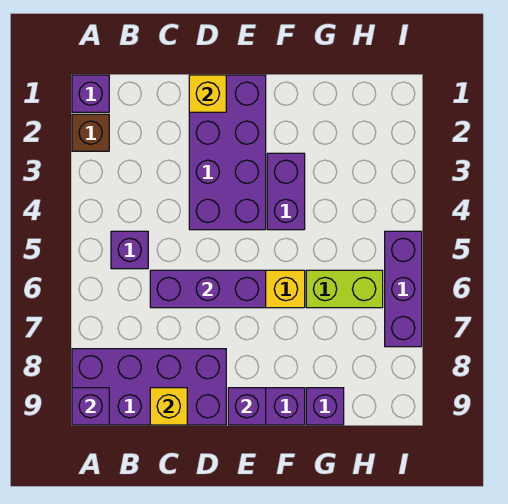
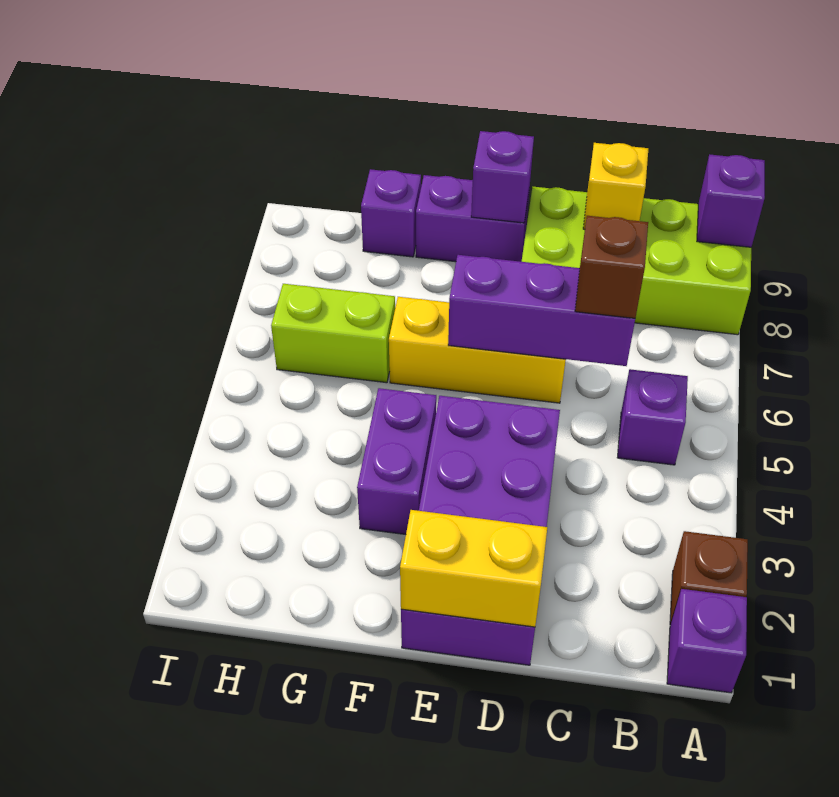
purple 2x4 brick [72,349,226,425] -> lime 2x4 brick [522,187,751,335]
none -> brown 1x1 brick [575,216,648,318]
yellow 1x1 brick [189,75,226,112] -> yellow 1x2 brick [400,510,547,627]
purple 1x3 brick [385,231,422,347] -> none

